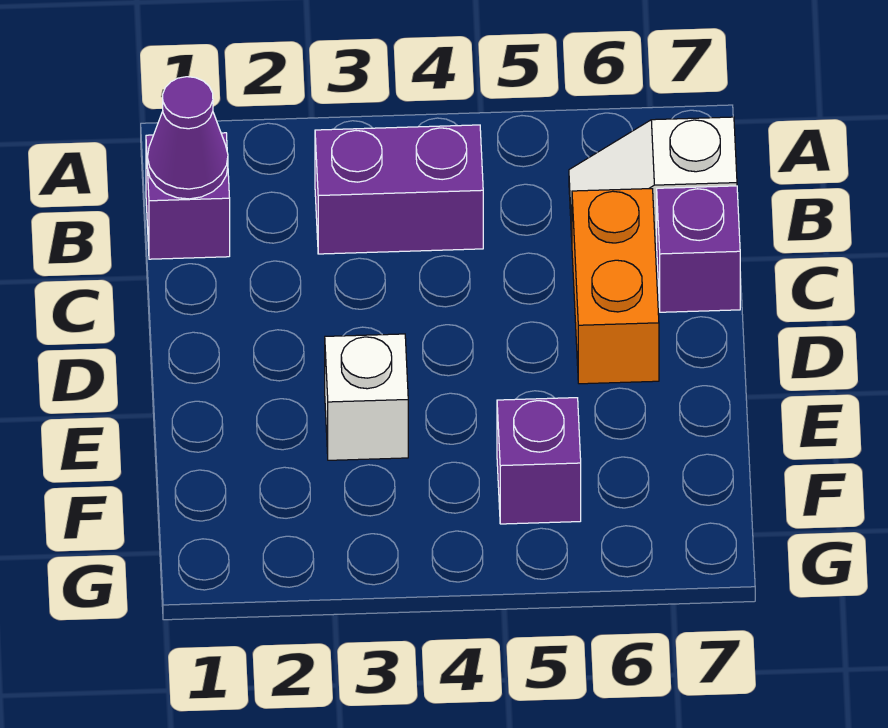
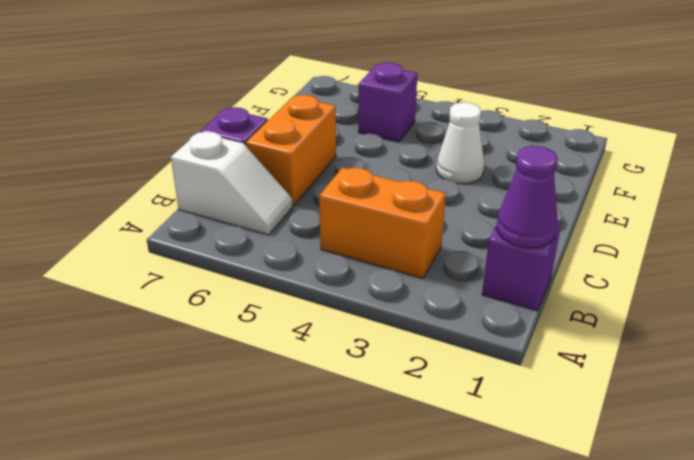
purple 1x2 brick [315,125,483,254] -> orange 1x2 brick [319,168,446,278]
white 1x1 brick [325,334,408,460] -> white 1x1 cone [436,102,484,184]

